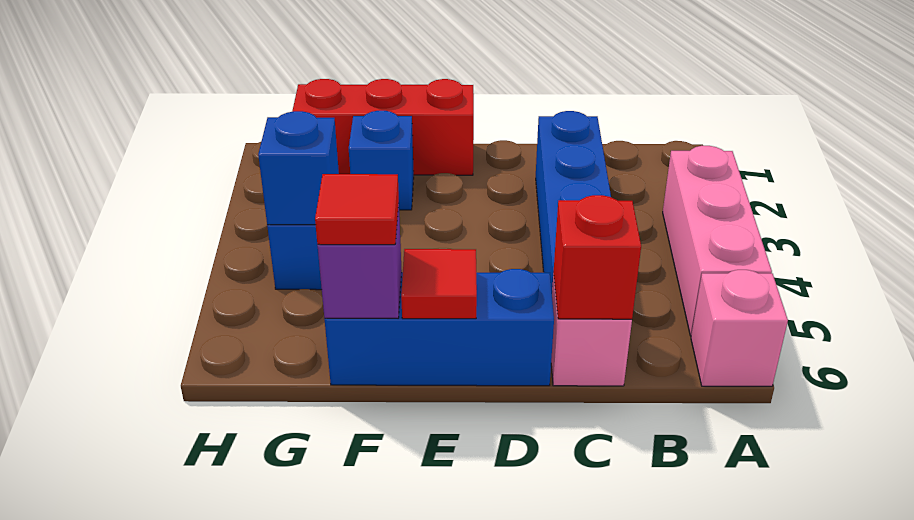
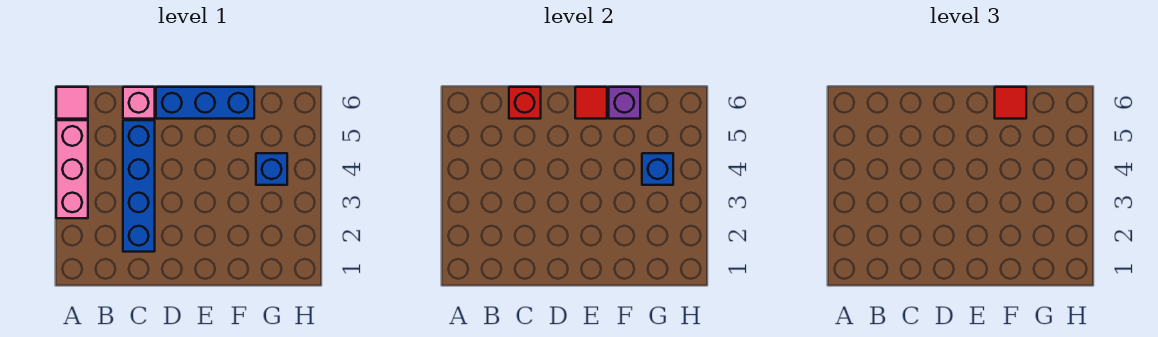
pink 1x1 brick [691,270,788,386] -> pink 1x1 tile [56,87,88,119]
red 1x3 brick [292,79,474,175] -> none
blue 1x1 brick [349,111,414,210] -> none

